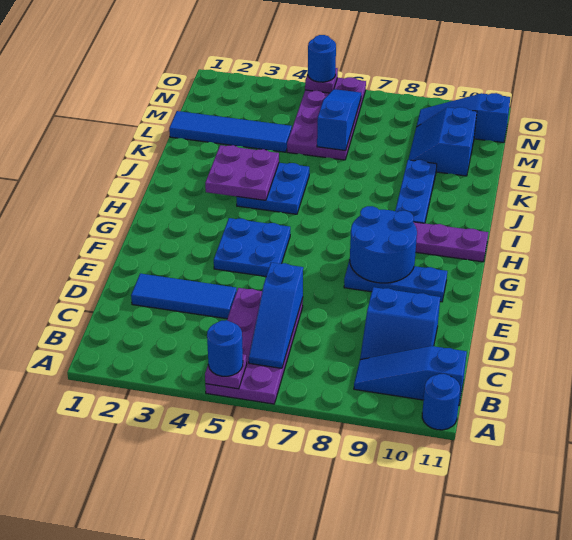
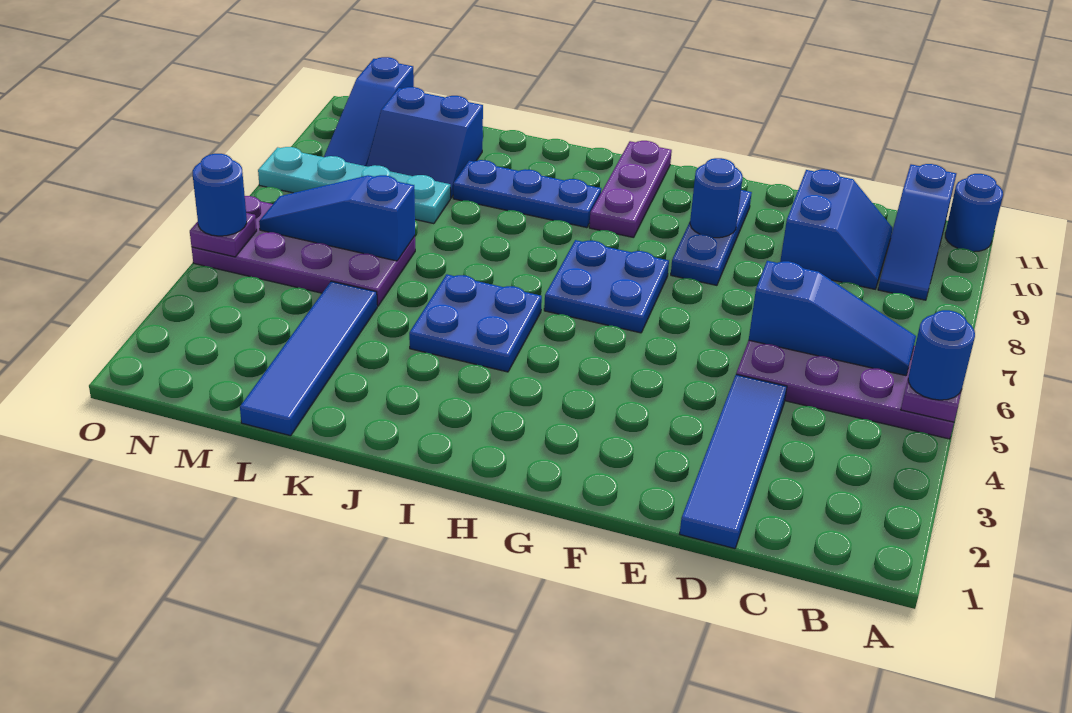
blue 1x3 tile [131,274,237,319] -> blue 1x4 tile [680,374,787,549]
blue 2x2 plate [214,218,290,276] -> blue 2x2 plate moved to [544,240,669,333]
blue 2x2 round brick [350,206,417,283] -> blue 1x1 round brick [690,158,743,238]
purple 2x2 plate [205,145,279,200] -> none
none -> cyan 1x4 plate [258,147,450,224]

